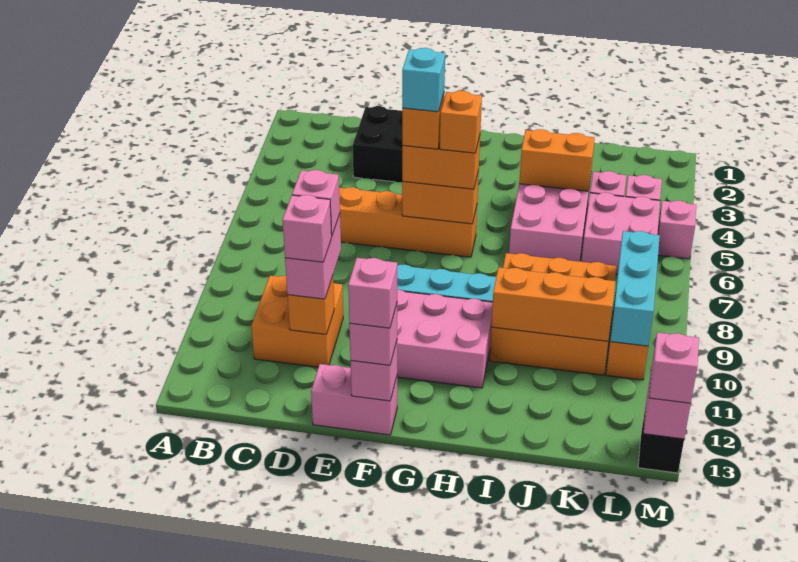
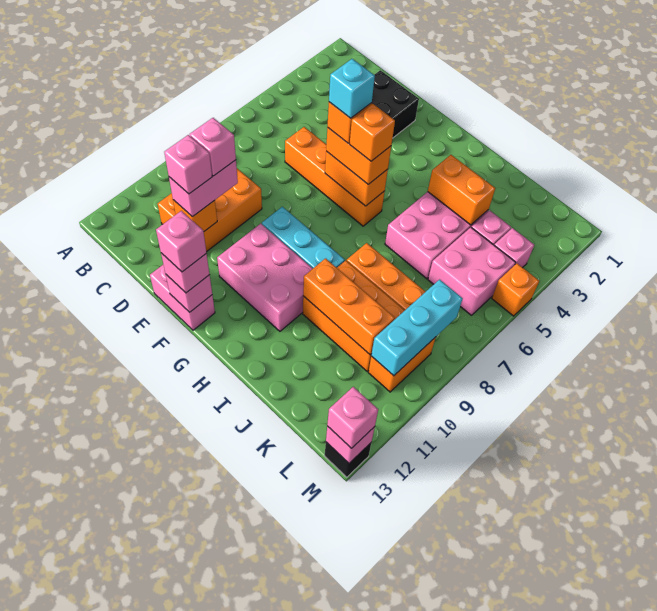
orange 2x2 brick [251,276,343,367] -> orange 2x3 brick [158,169,262,252]
pink 1x1 brick [657,201,696,259] -> orange 1x1 brick [492,264,539,316]

